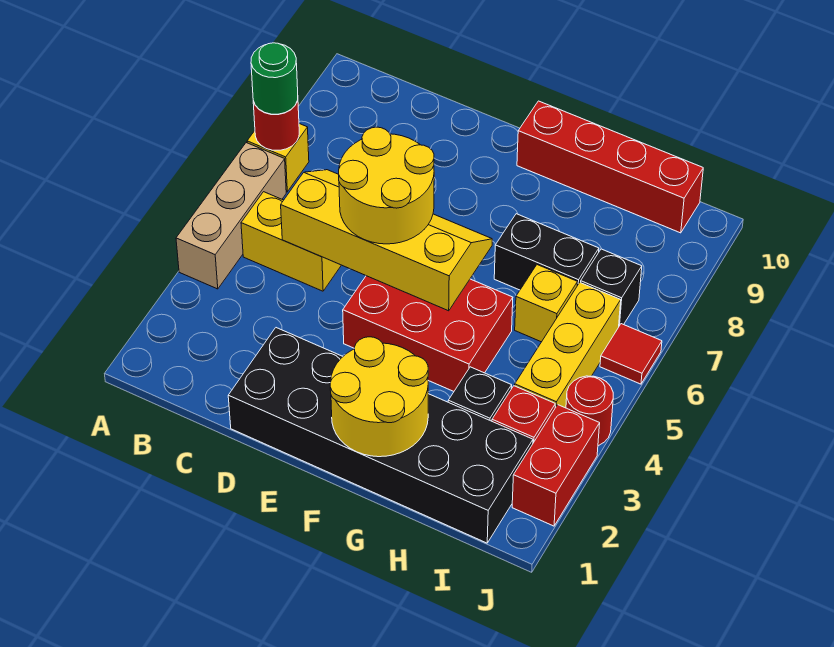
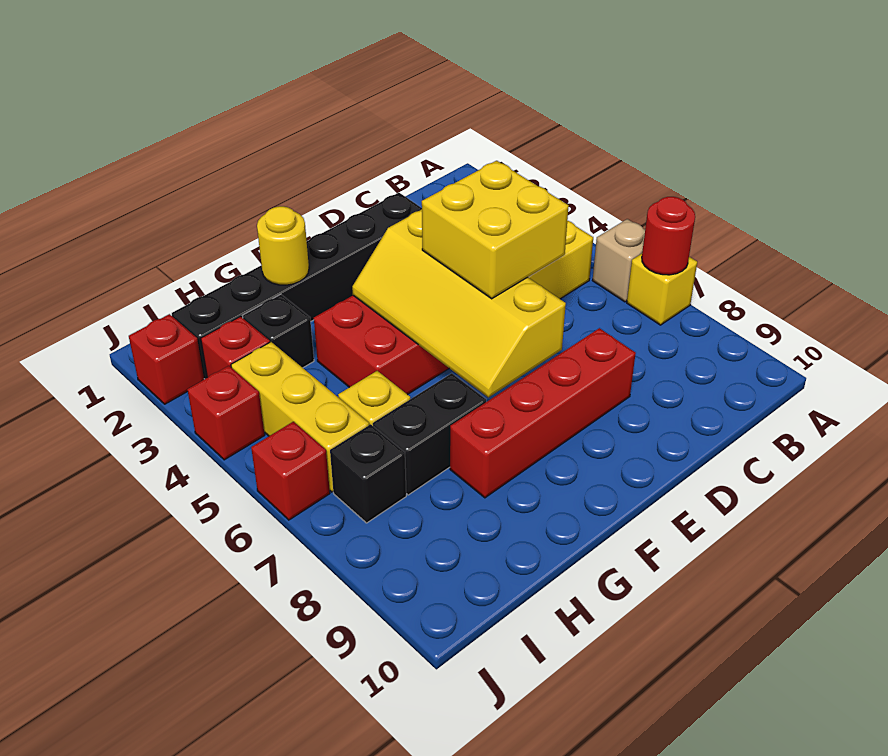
tan 1x3 brick [176,143,286,289] -> tan 1x1 brick [593,219,645,302]
green 1x1 round brick [251,43,298,114] -> none
yellow 2x4 slope [281,170,492,311] -> yellow 2x4 slope turned to [352,210,566,397]
black 2x6 brick [228,328,533,543] -> black 1x6 brick [172,193,422,379]
yellow 2x2 round brick [339,127,434,244] -> yellow 2x2 brick [422,161,569,299]
yellow 2x2 round brick [330,337,428,457] -> yellow 1x1 round brick [257,206,309,285]
red 1x4 brick [517,101,703,233] -> red 1x4 brick moved to [450,328,636,498]
red 1x2 brick [512,405,600,526] -> red 1x1 brick [129,314,204,404]
red 1x1 round brick [566,376,613,446] -> red 1x1 brick [187,366,265,460]
red 1x1 tile [600,324,662,384] -> red 1x1 brick [251,422,330,520]

